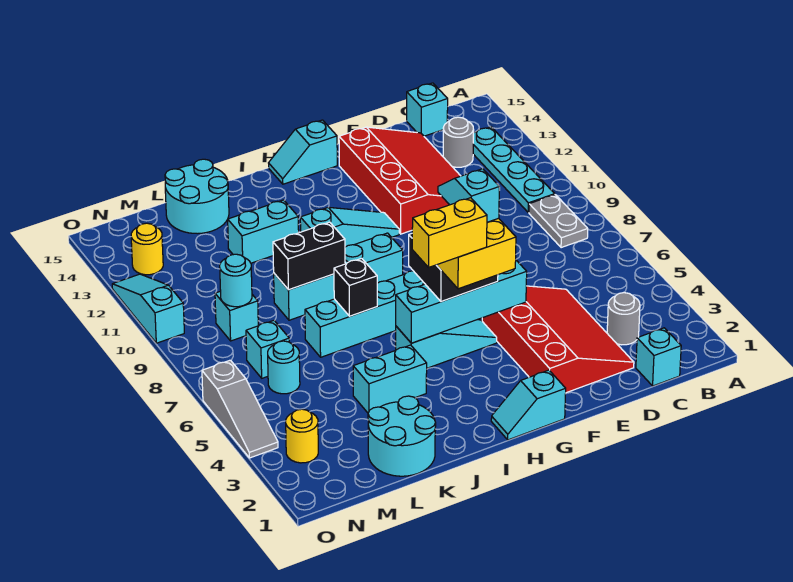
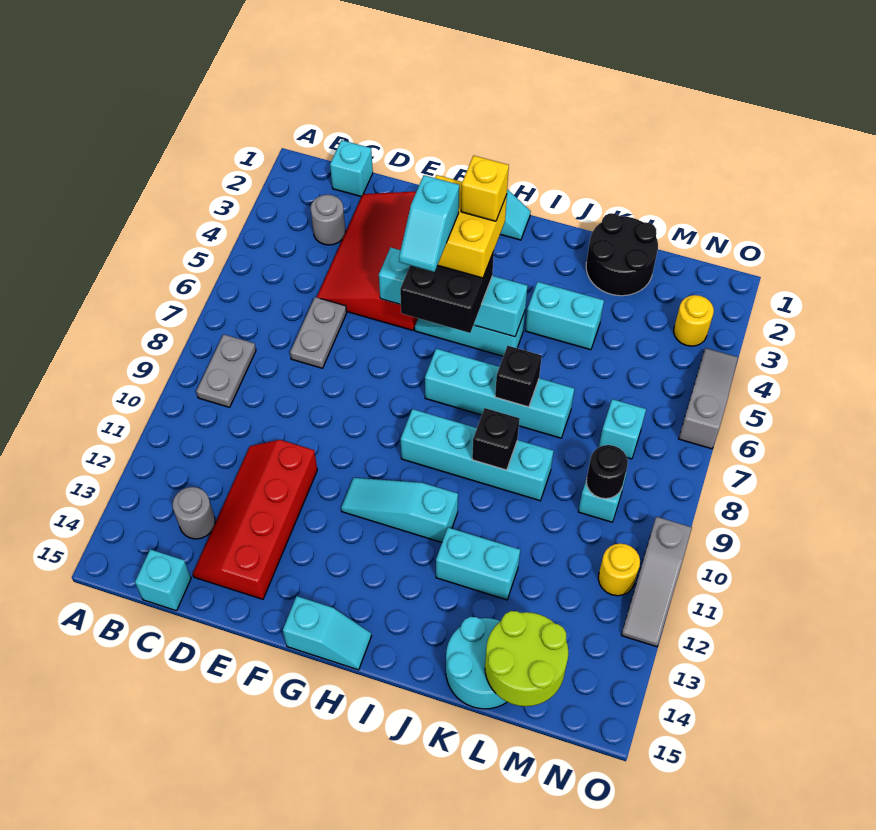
cyan 1x4 plate [473,127,555,212] -> none
none -> grey 1x2 plate [290,297,347,368]
red 3x4 slope [339,127,460,234] -> red 2x4 slope [193,440,317,599]
yellow 1x2 brick [412,198,487,267] -> yellow 1x1 brick [461,156,509,221]
black 1x2 brick [273,222,345,290] -> black 1x1 brick [472,408,520,470]
cyan 2x2 round brick [368,396,436,476] -> black 2x2 round brick [586,213,658,296]
none -> lime 2x2 round brick [485,611,568,706]
cyan 1x1 round brick [268,341,300,394] -> none
cyan 1x1 round brick [220,254,252,307] -> black 1x1 round brick [586,445,628,499]
yellow 1x1 round brick [131,223,163,275] -> yellow 1x1 round brick moved to [598,544,640,596]
cyan 1x3 slope [112,274,184,343] -> grey 1x3 slope [621,517,692,647]

